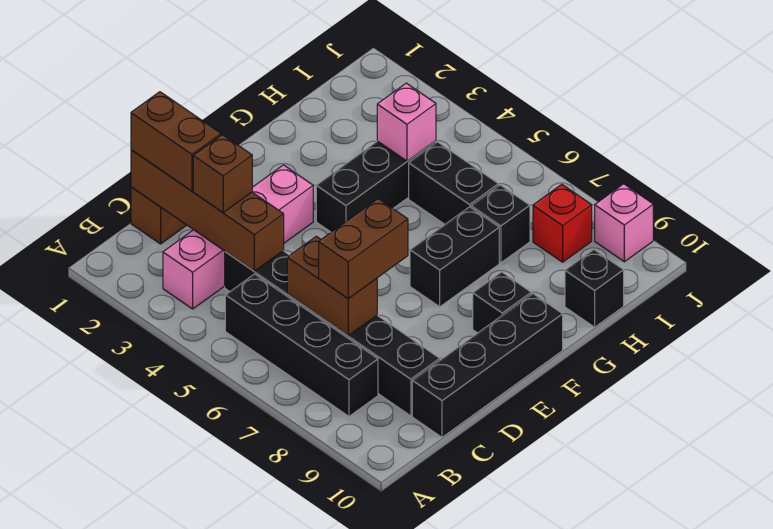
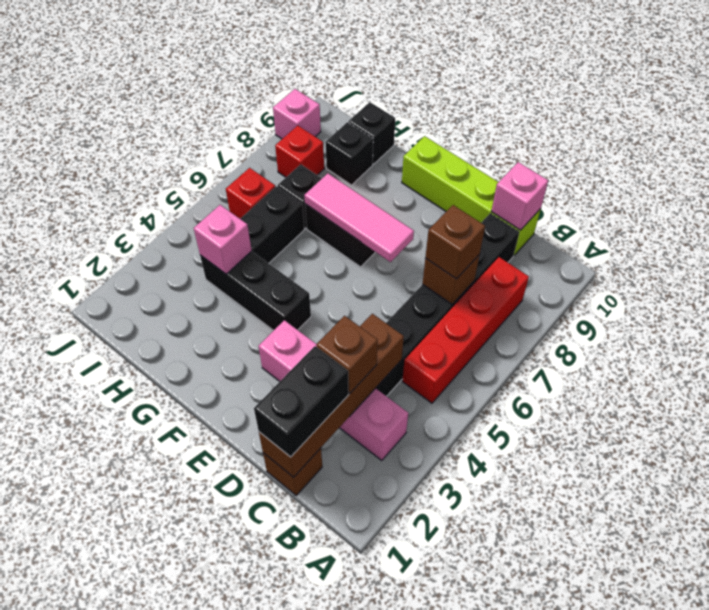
black 1x4 brick [225,274,378,416] -> red 1x4 brick [402,257,529,403]
brown 1x2 brick [131,92,221,191] -> black 1x2 brick [254,346,349,457]
brown 1x2 brick [287,236,377,336] -> brown 1x1 brick [423,255,479,304]
brown 1x2 brick [319,199,408,299] -> brown 1x1 brick [425,205,485,279]
black 1x4 brick [412,294,563,437] -> lime 1x4 brick [402,136,541,255]
none -> pink 1x1 brick [491,162,548,230]
none -> pink 1x3 tile [304,174,414,262]
black 1x1 brick [473,272,531,333] -> black 1x1 brick moved to [326,122,373,185]
none -> red 1x1 brick [226,168,275,219]

